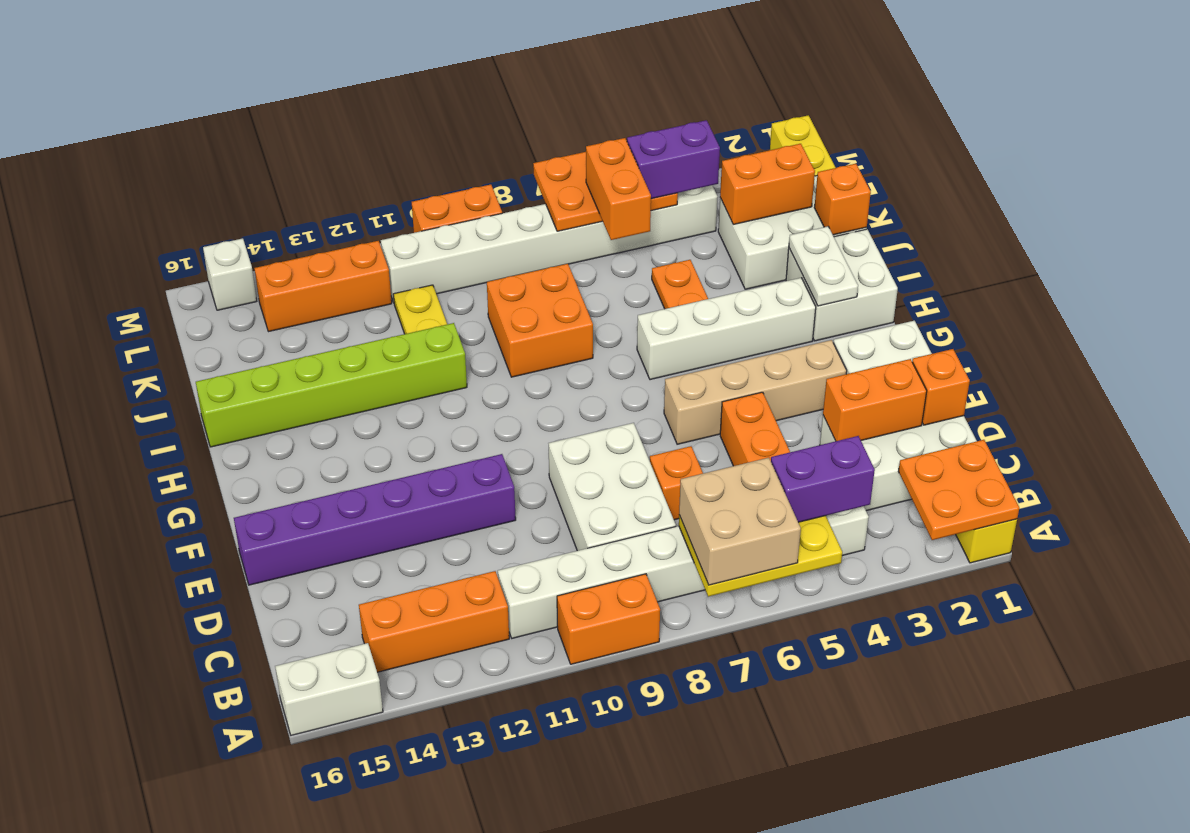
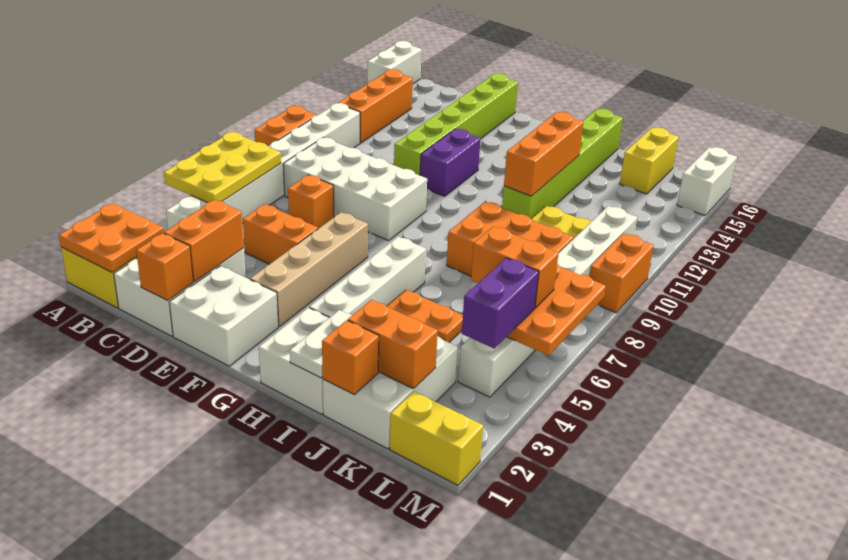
tan 2x2 brick [679,458,801,585] -> none
purple 1x2 brick [771,436,875,522] -> purple 1x2 brick moved to [420,129,481,196]
white 2x3 brick [549,423,676,551] -> white 2x4 brick [283,138,427,241]
purple 1x6 brick [234,454,516,585] -> lime 1x6 brick [394,73,518,175]
white 1x2 plate [789,226,858,306] -> white 1x2 plate turned to [290,310,352,378]
orange 2x2 brick [487,264,593,377] -> orange 2x3 brick [447,201,574,276]
orange 1x2 brick [720,144,815,224] -> orange 1x2 brick turned to [348,300,438,389]
none -> yellow 1x2 brick [620,128,679,194]
orange 1x3 brick [254,241,392,332] -> orange 1x3 brick moved to [504,112,584,196]
white 1x1 brick [203,238,257,310] -> white 1x2 brick [677,147,737,216]

